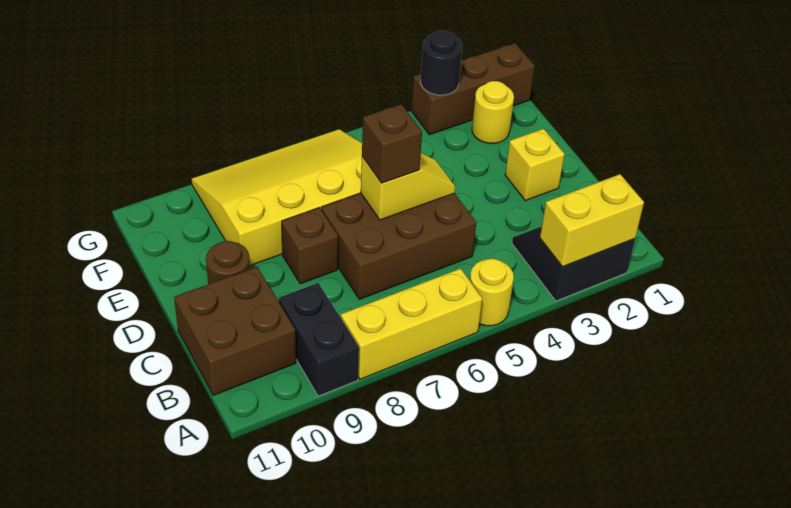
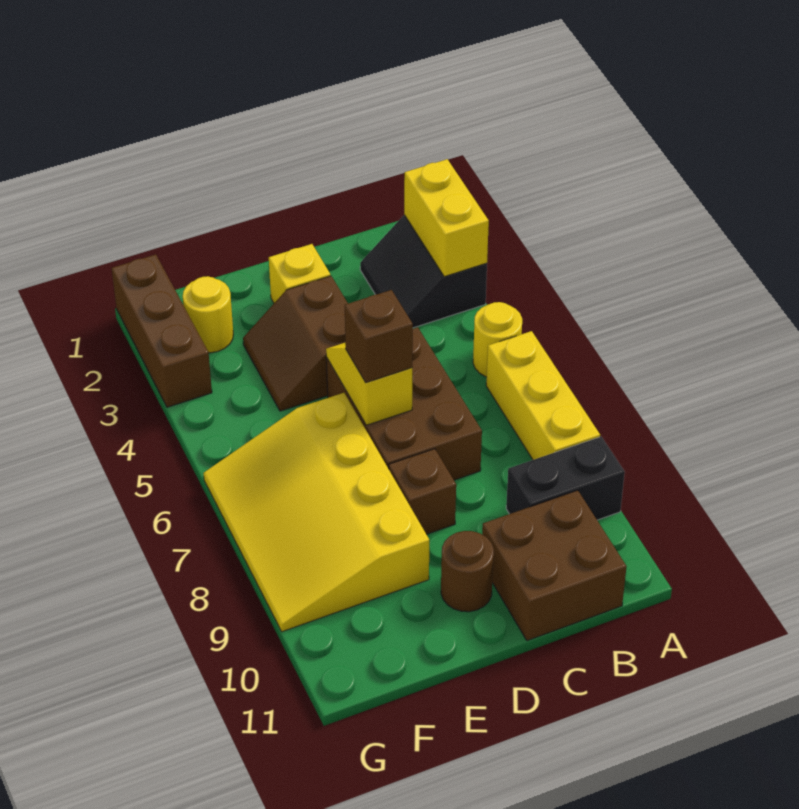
none -> brown 2x2 slope [243,276,348,411]
black 1x1 round brick [421,30,462,95] -> none

